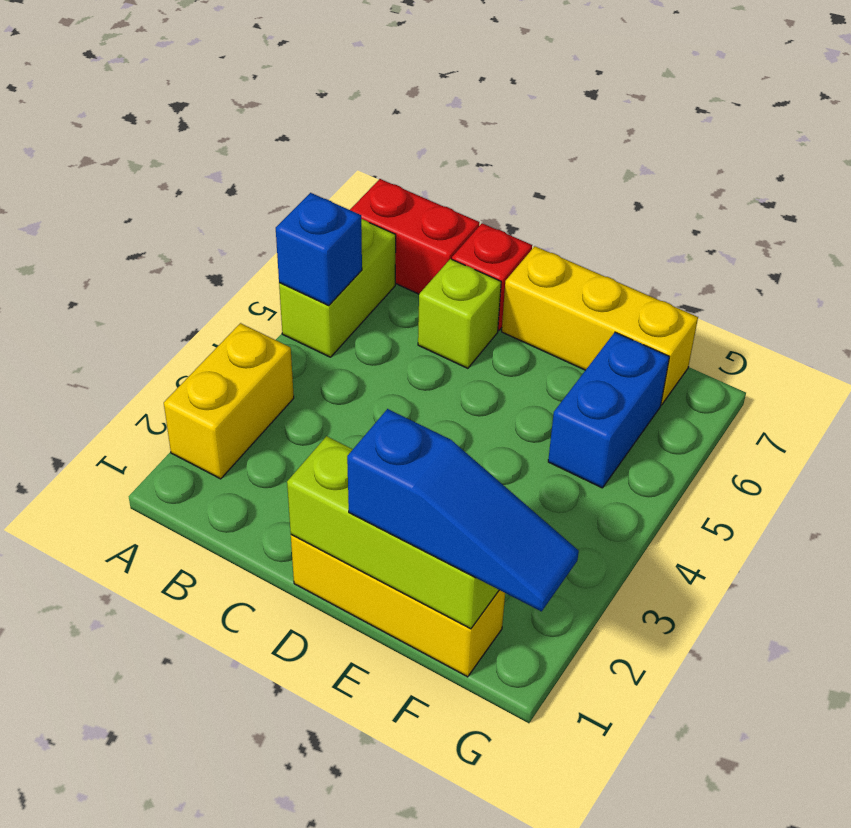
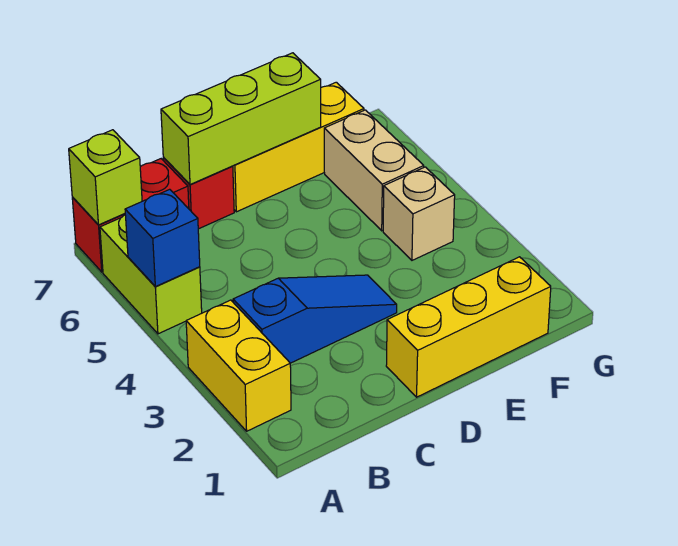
lime 1x1 brick [418,259,501,368] -> lime 1x1 brick moved to [69,130,142,225]
lime 1x3 brick [287,436,499,629] -> lime 1x3 brick moved to [161,53,321,185]
blue 1x3 slope [347,409,579,611] -> blue 1x3 slope moved to [233,275,397,363]
none -> tan 1x1 brick [383,167,455,260]
blue 1x2 brick [548,332,669,488] -> tan 1x2 brick [324,110,424,231]

